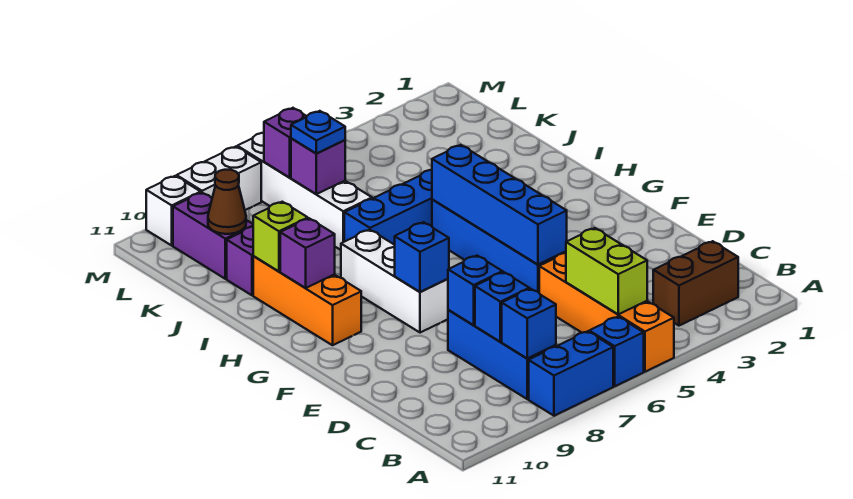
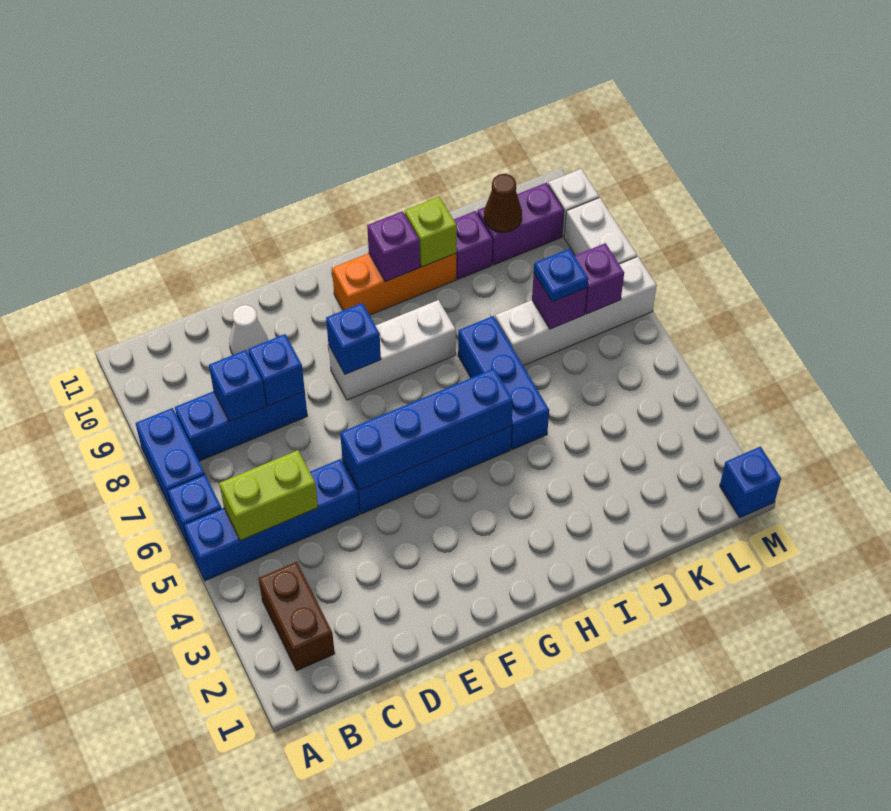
orange 1x4 brick [539,253,674,372] -> blue 1x4 brick [184,459,359,581]
blue 1x1 brick [502,289,556,359] -> blue 1x1 brick moved to [720,446,781,518]
none -> white 1x1 cone [229,305,268,355]

